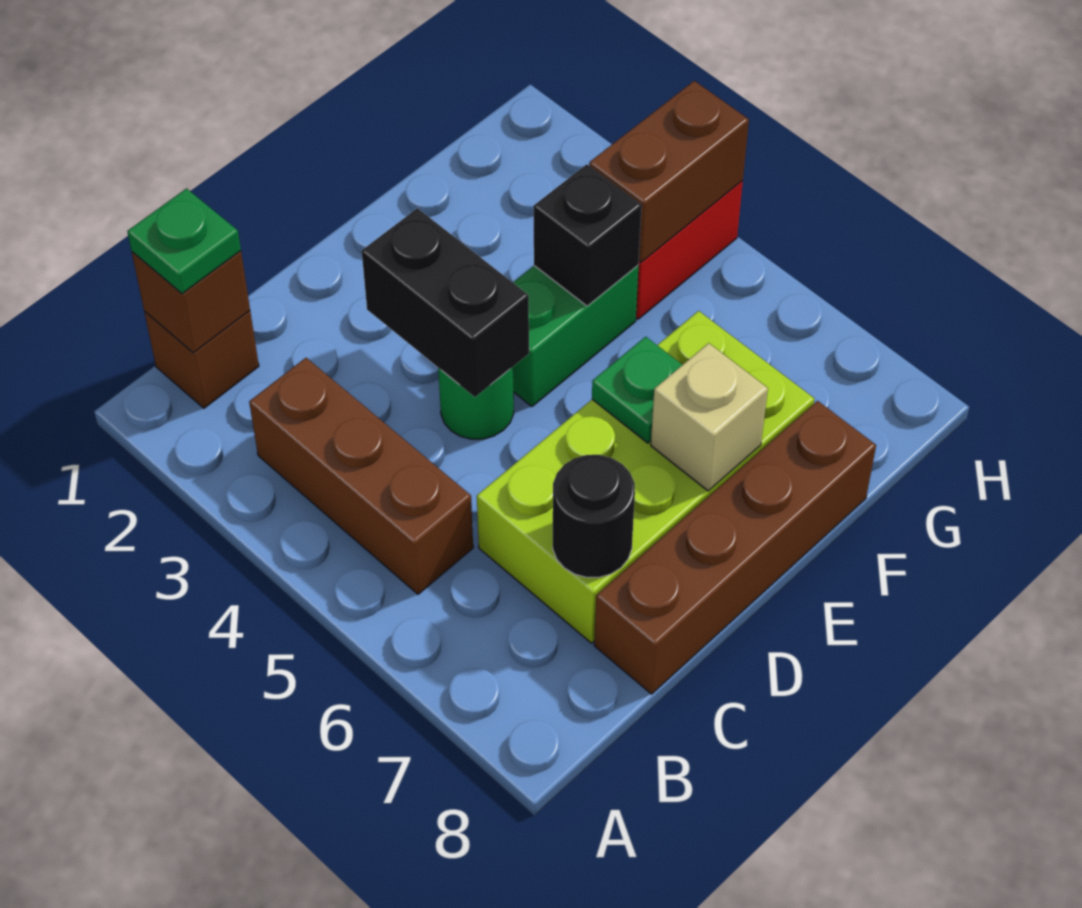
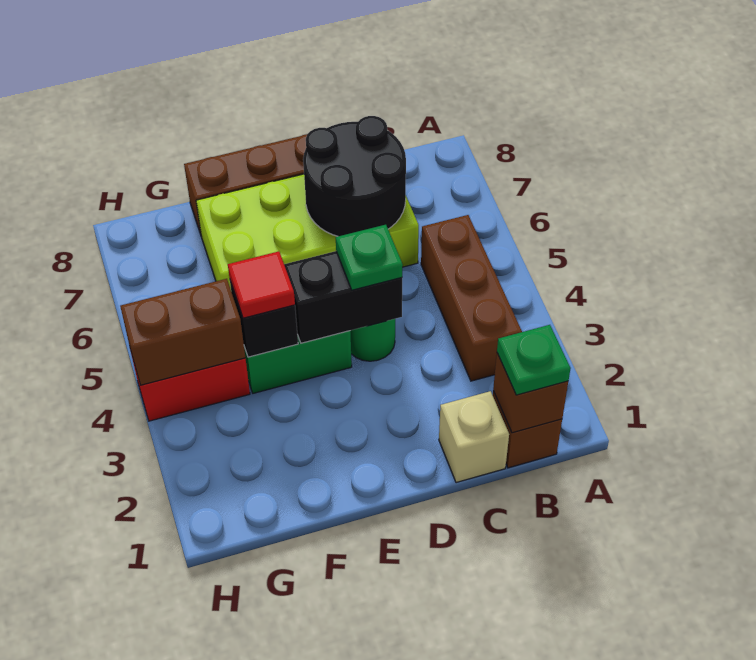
black 1x1 round brick [553,455,635,577] -> black 2x2 round brick [303,116,406,236]
black 1x2 brick [362,208,529,397] -> black 1x2 brick turned to [284,251,402,343]
green 1x1 plate [592,337,682,443] -> green 1x1 plate moved to [336,225,403,290]
tan 1x1 brick [651,343,768,491] -> tan 1x1 brick moved to [439,391,509,483]
none -> red 1x1 tile [228,251,295,318]

